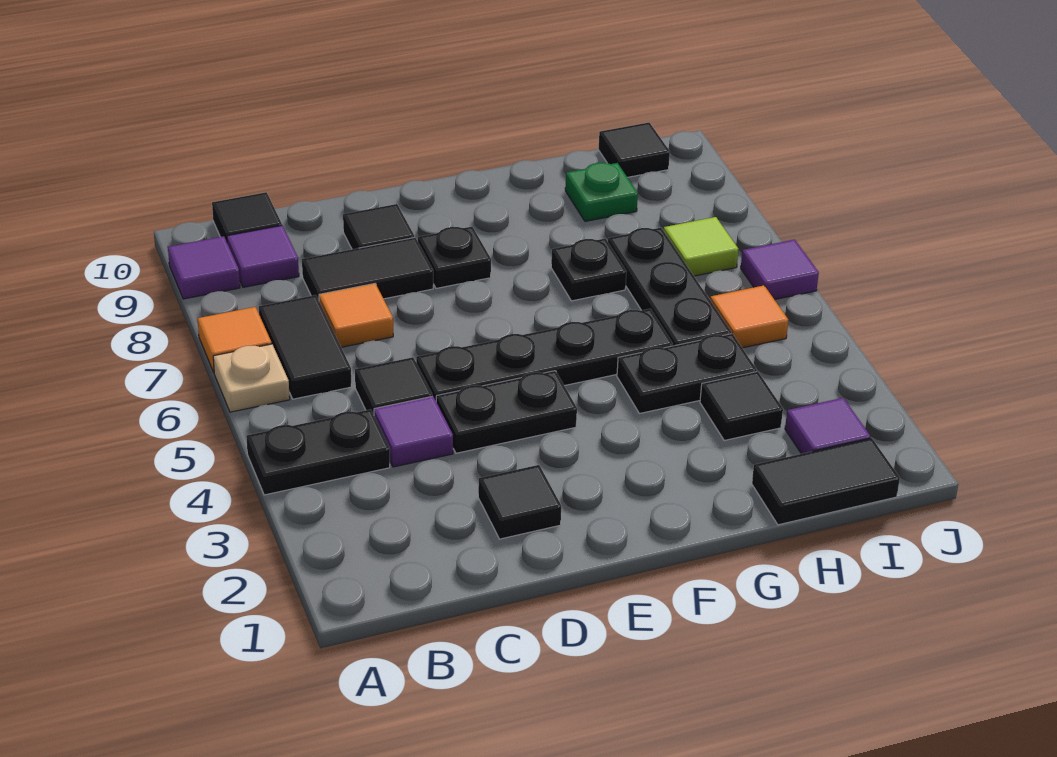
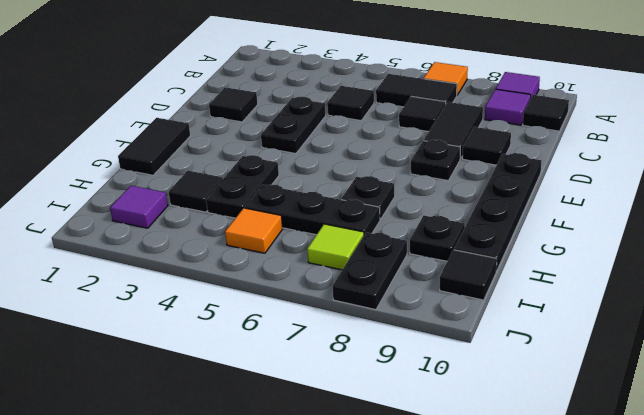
black 1x2 plate [246,409,390,495] -> black 1x2 plate moved to [332,232,407,310]
tan 1x1 plate [213,344,290,412] -> none
purple 1x1 tile [374,396,453,467] -> none
orange 1x1 tile [319,284,393,347] -> black 1x1 tile [399,96,446,132]
black 1x4 plate [416,309,673,401] -> black 1x4 plate moved to [454,153,541,271]
black 1x2 tile [752,438,900,525] -> black 1x2 tile moved to [118,118,190,175]
green 1x1 plate [565,163,638,221] -> black 1x1 plate [410,216,465,261]
purple 1x1 tile [741,240,819,300] -> none

